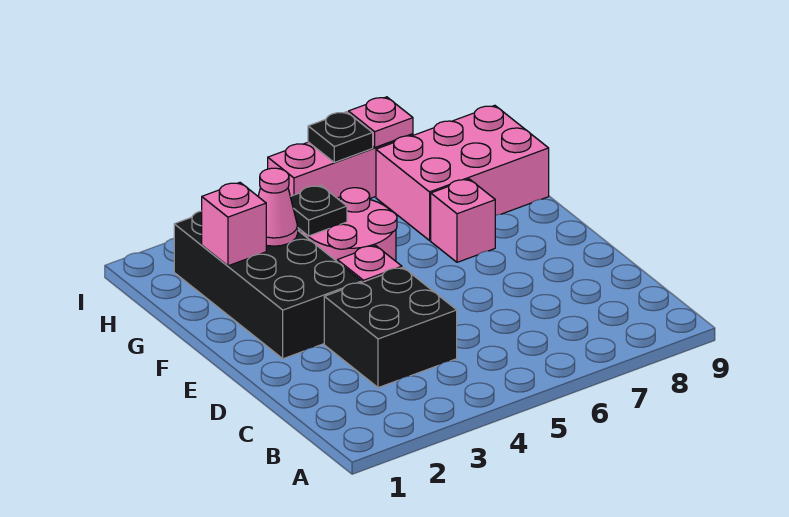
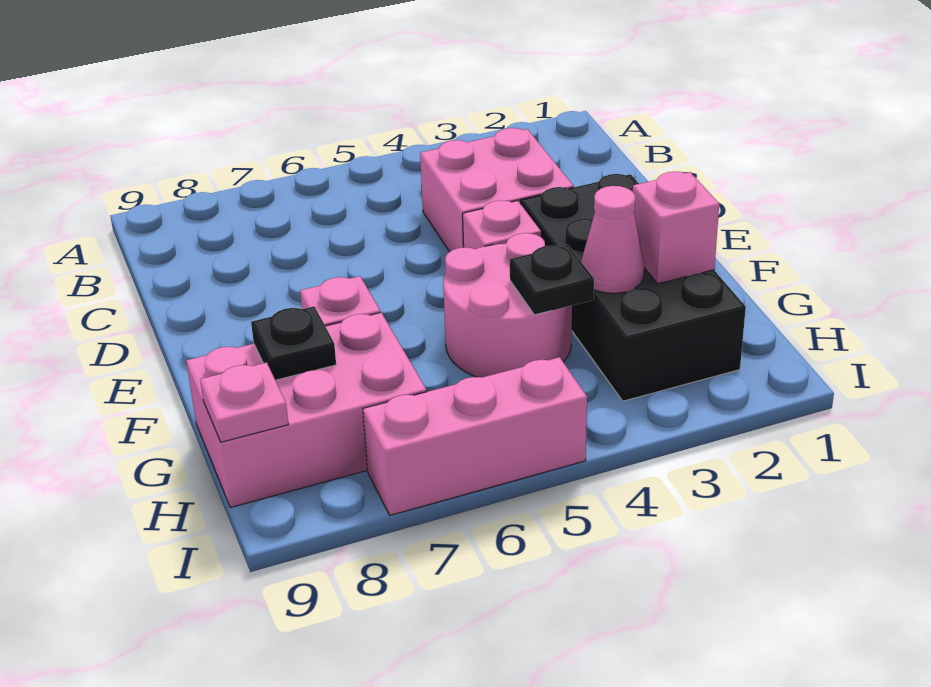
black 2x2 brick [324,268,457,388] -> pink 2x2 brick [420,128,574,252]
black 1x1 plate [308,112,373,162] -> black 1x1 plate moved to [251,306,336,380]
pink 1x1 plate [348,97,413,147] -> pink 1x1 plate moved to [200,362,289,442]

